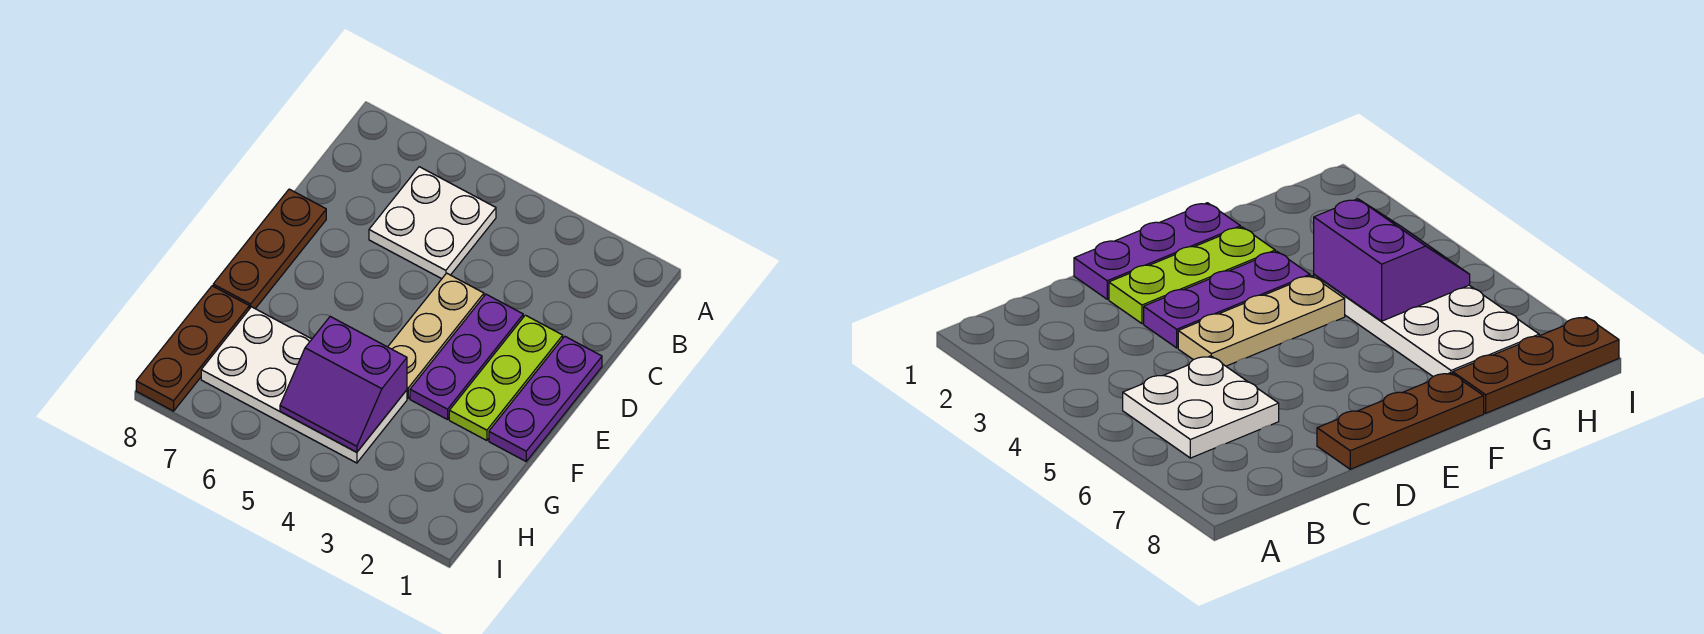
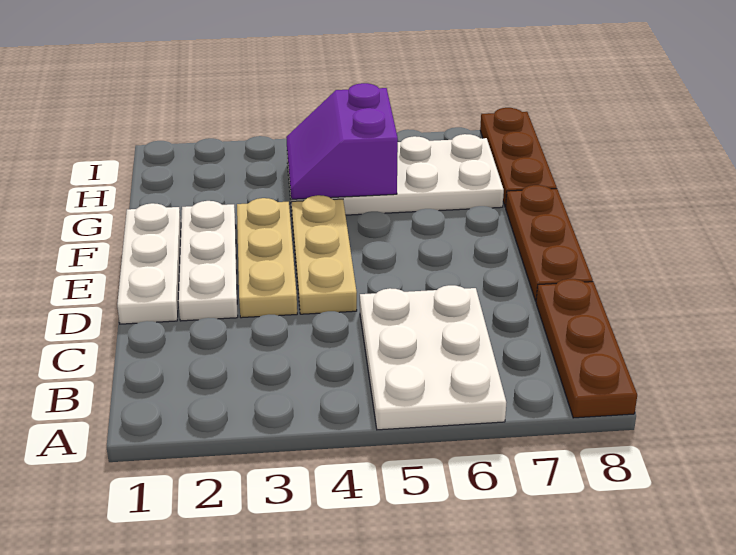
none -> brown 1x3 plate [536,279,637,418]
white 2x2 plate [369,167,496,279] -> white 2x3 plate [360,285,506,430]
purple 1x3 plate [489,336,602,461] -> white 1x3 plate [117,203,181,324]
lime 1x3 plate [449,315,563,441] -> white 1x3 plate [178,201,238,321]
purple 1x3 plate [410,294,523,420] -> tan 1x3 plate [237,198,297,318]
purple 2x2 slope [280,316,407,452] -> purple 2x2 slope turned to [286,83,398,199]

